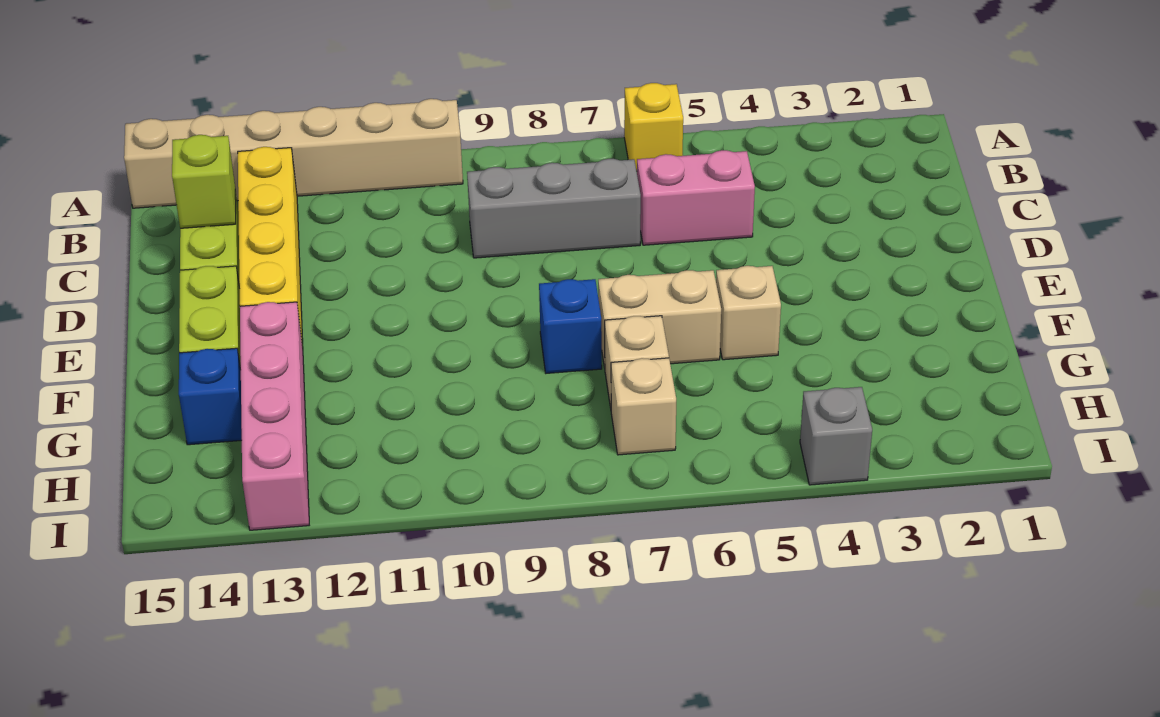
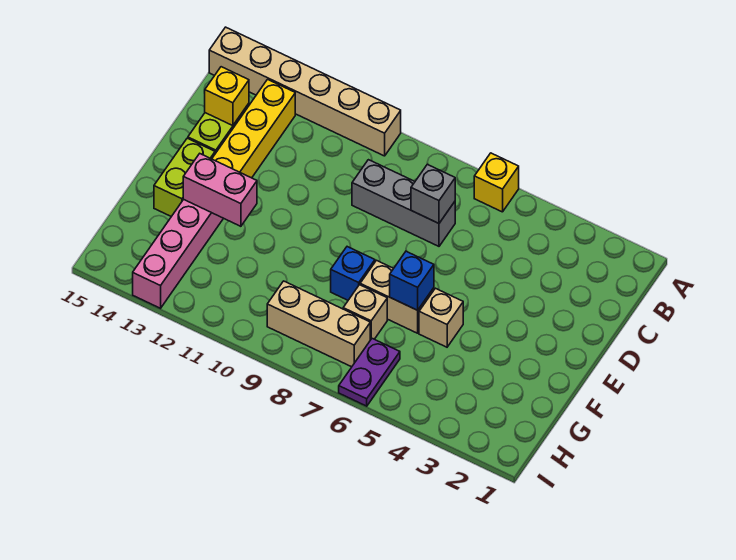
pink 1x2 brick [637,150,755,245] -> pink 1x2 brick moved to [183,154,257,226]
lime 1x1 brick [172,135,236,228] -> yellow 1x1 brick [205,67,249,126]
blue 1x1 brick [179,348,242,445] -> blue 1x1 brick moved to [390,251,434,310]
none -> purple 1x2 plate [339,339,400,406]
tan 1x1 brick [611,358,676,455] -> tan 1x3 brick [267,281,370,367]
grey 1x1 brick [800,387,872,485] -> grey 1x1 brick moved to [411,164,455,223]

